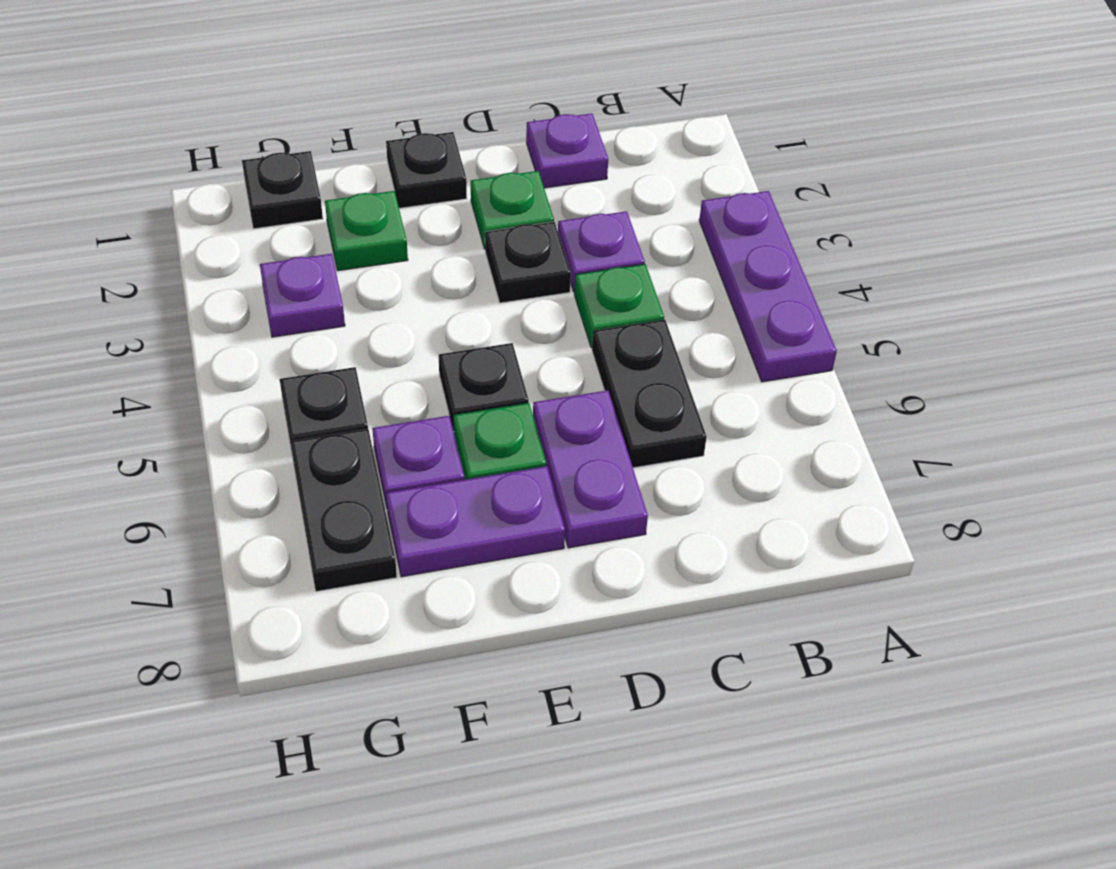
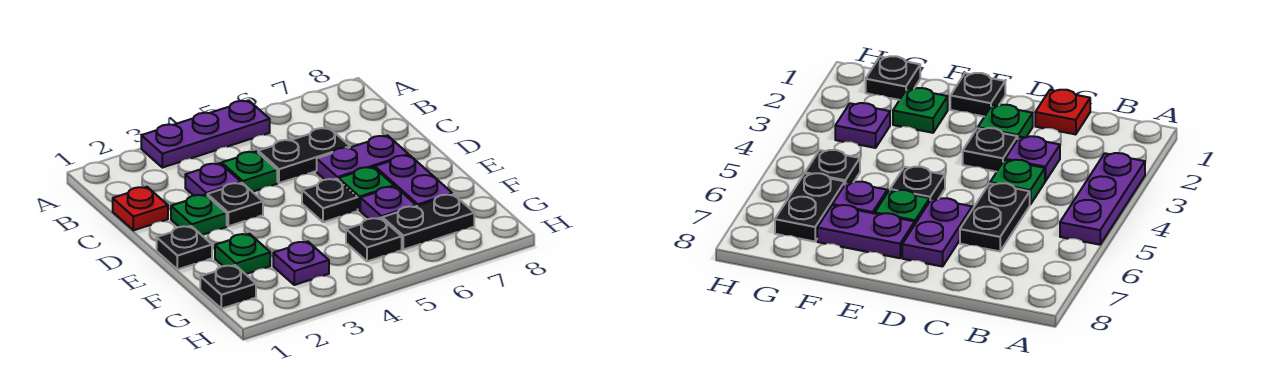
purple 1x1 plate [526,113,608,188] -> red 1x1 plate [113,187,168,230]

